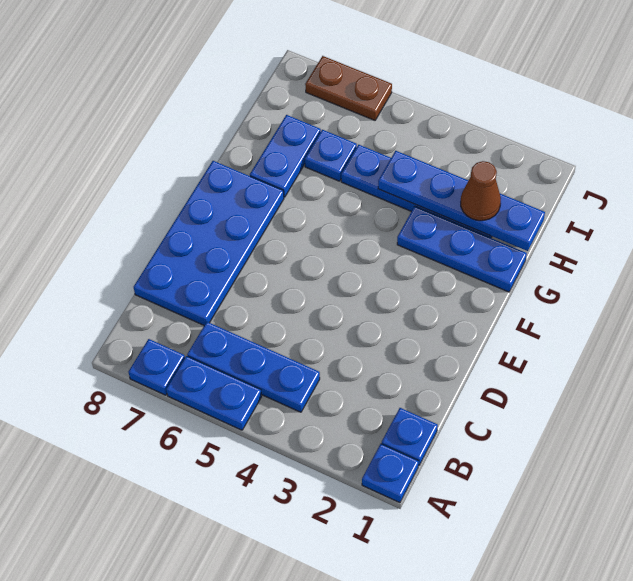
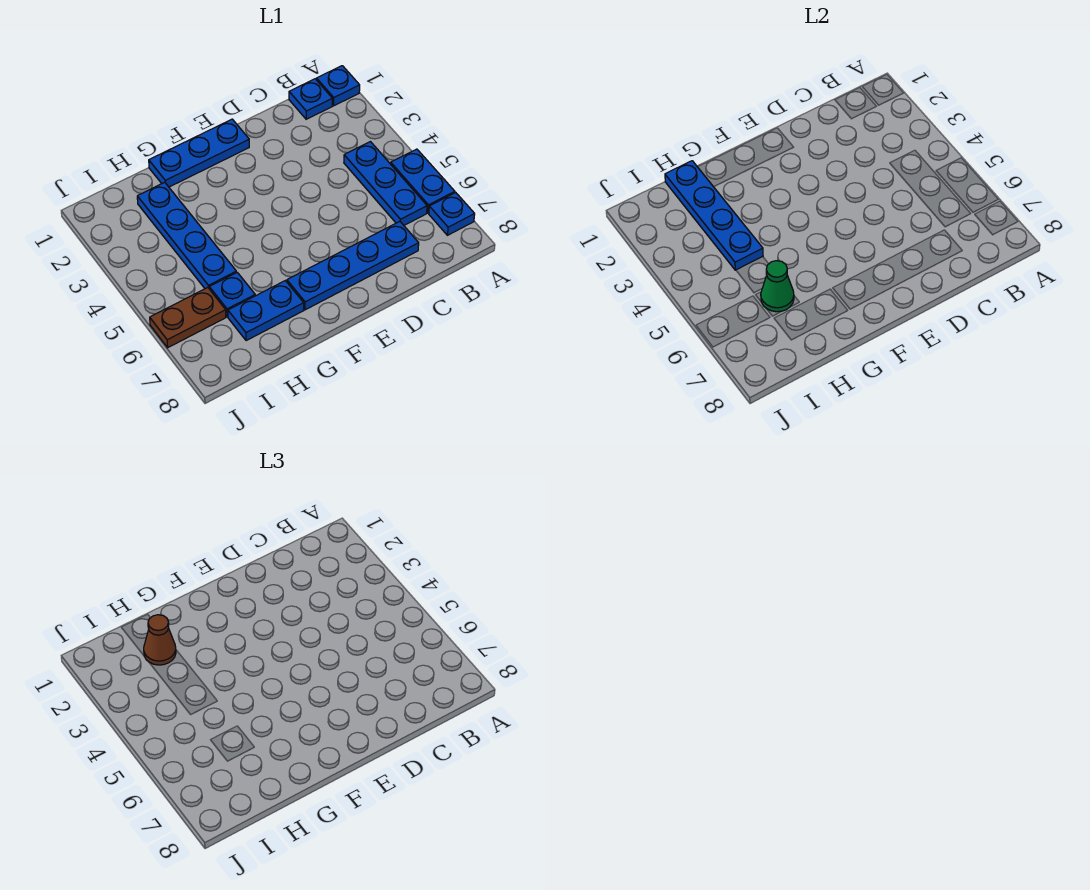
blue 2x4 plate [134,161,284,325] -> blue 1x4 plate [287,221,419,310]
blue 1x3 plate [397,207,527,292] -> blue 1x3 plate turned to [149,119,249,187]
none -> green 1x1 cone [761,261,794,312]
brown 1x2 plate [305,56,392,120] -> brown 1x2 plate turned to [150,288,226,348]

